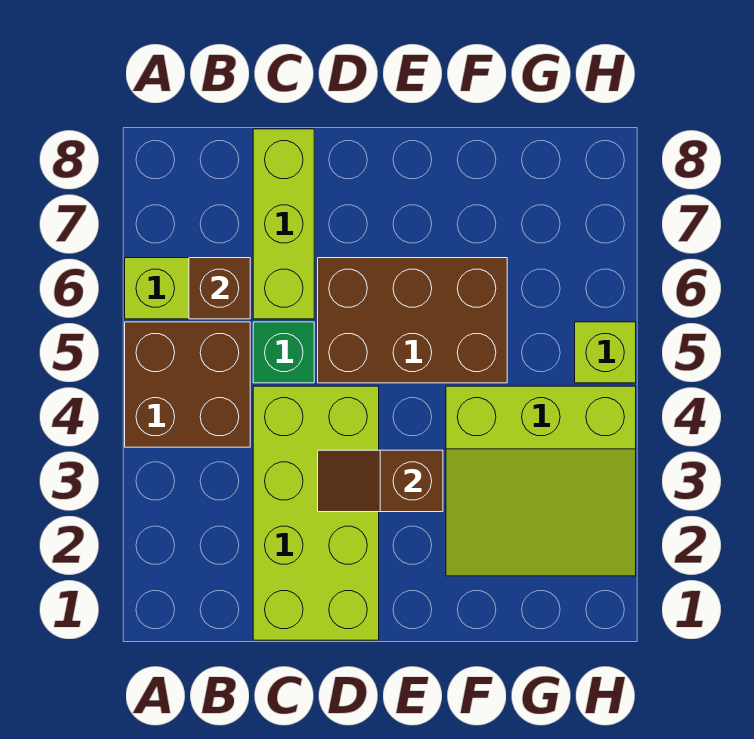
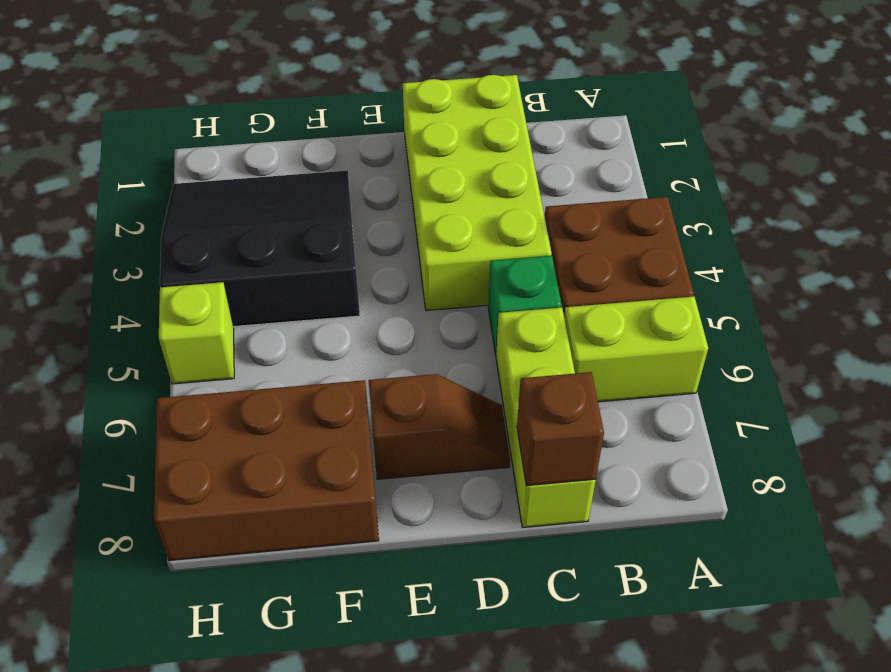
brown 1x1 brick [189,258,250,319] -> brown 1x1 brick moved to [517,372,604,486]
brown 1x2 slope [318,450,443,512] -> brown 1x2 slope moved to [369,374,510,479]
brown 2x3 brick [318,258,507,383] -> brown 2x3 brick moved to [154,380,379,560]
lime 3x3 slope [446,386,636,576] -> black 3x3 slope [160,170,360,327]

